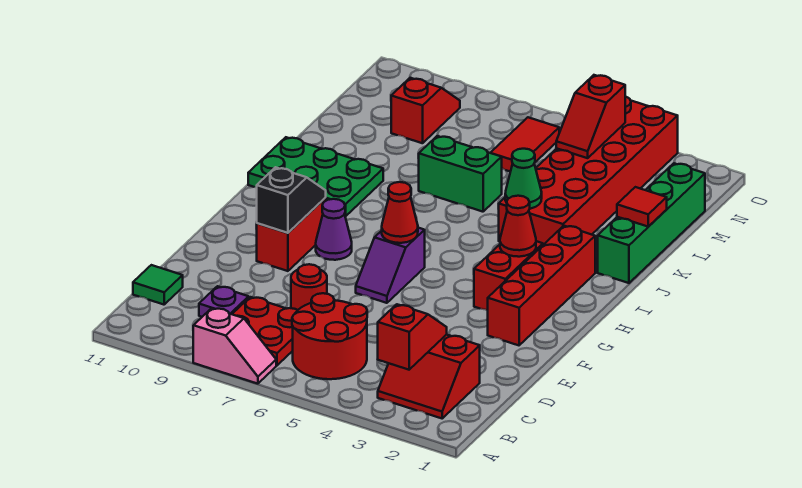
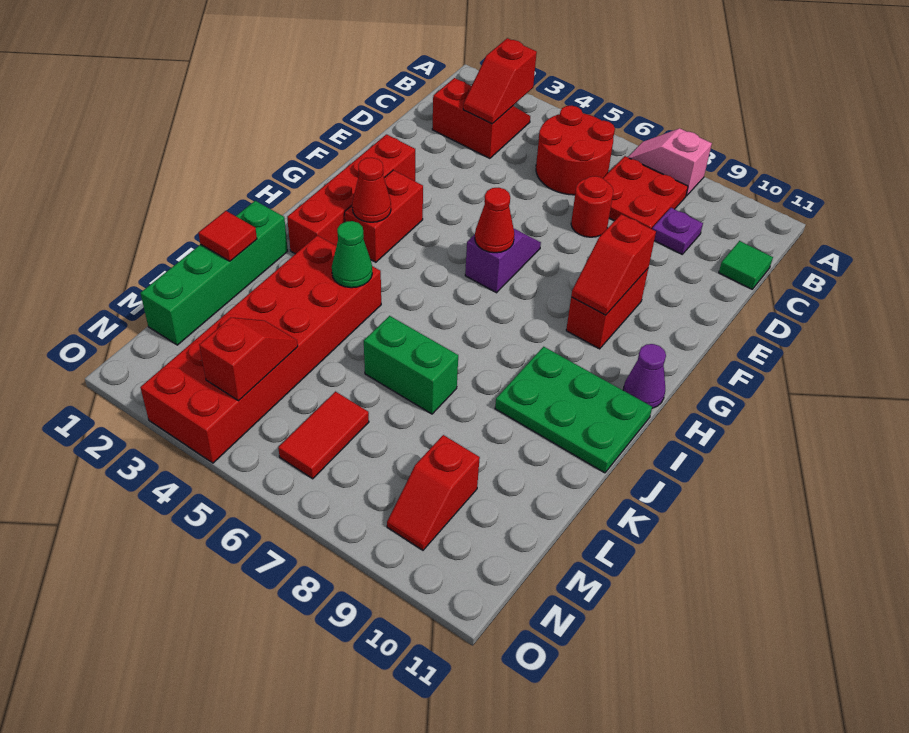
black 1x2 slope [257,167,326,233] -> red 1x2 slope [571,214,656,315]
purple 1x1 cone [316,199,352,260] -> purple 1x1 cone moved to [623,344,666,408]

